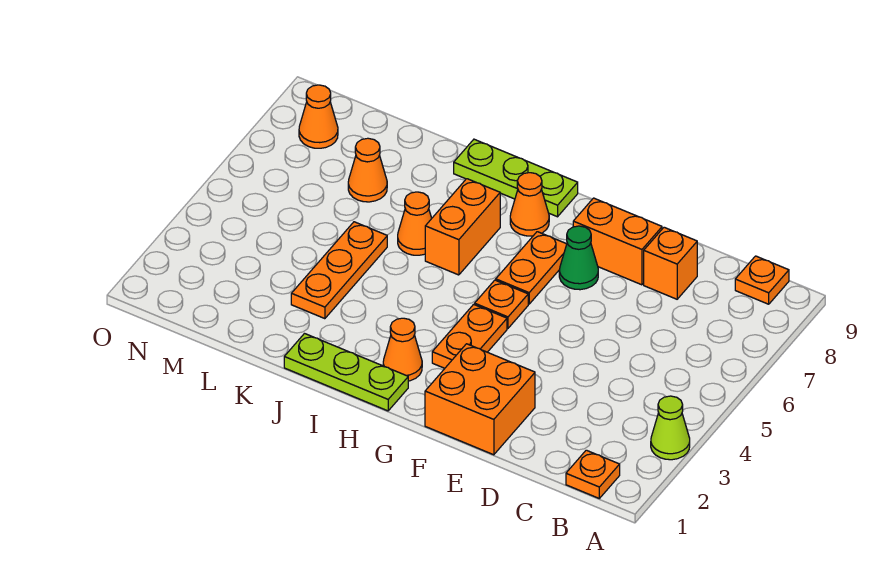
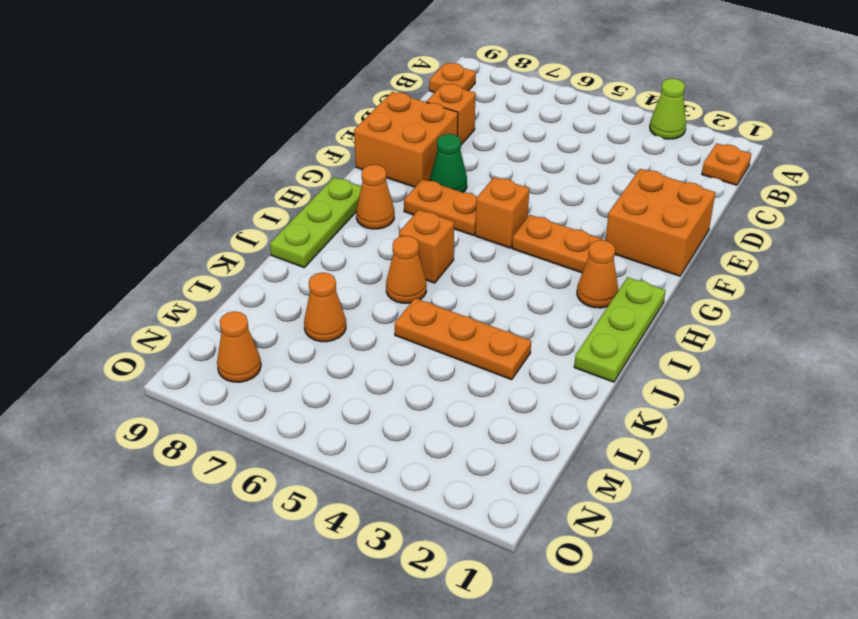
orange 1x2 brick [573,198,662,285] -> orange 2x2 brick [354,92,458,187]
orange 1x1 plate [475,280,528,328] -> orange 1x1 brick [475,177,529,248]
orange 1x2 brick [425,179,500,275] -> orange 1x1 brick [399,210,454,283]

